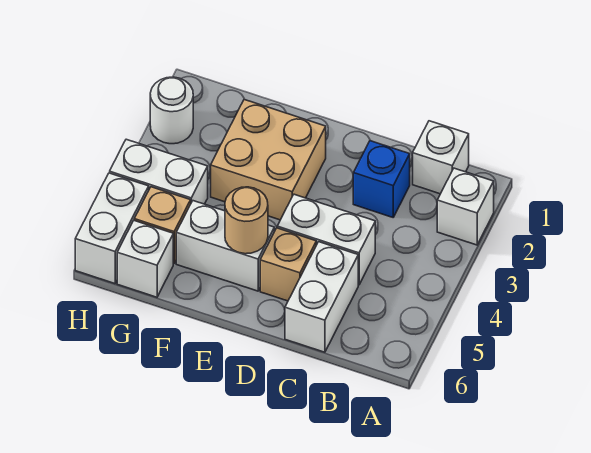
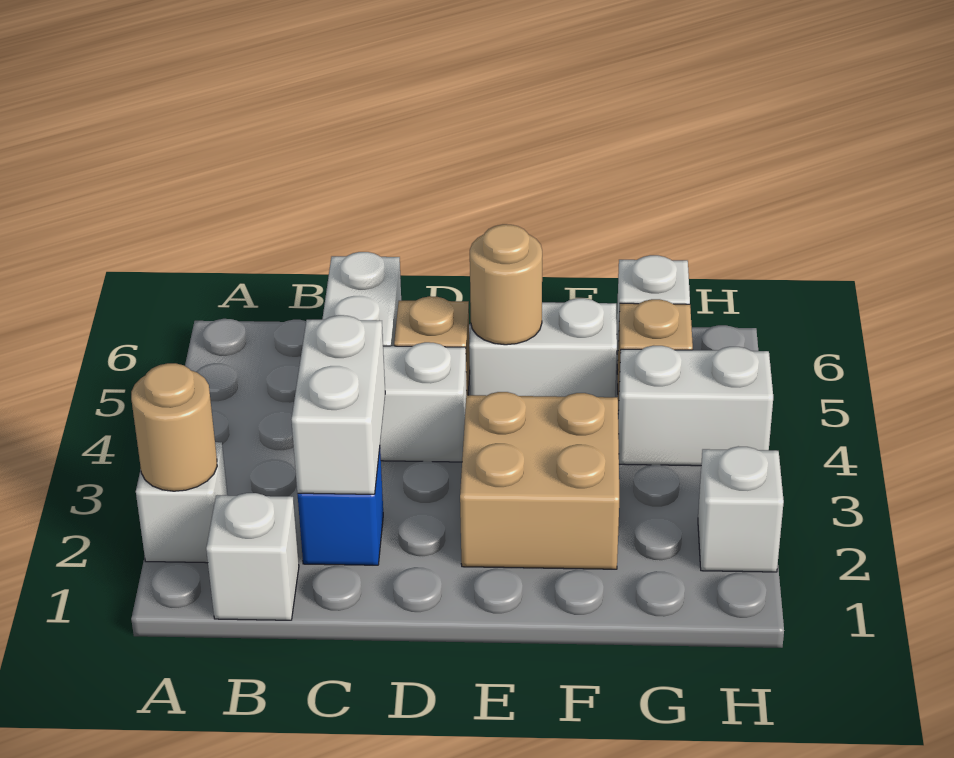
none -> tan 1x1 round brick [131,363,217,491]
white 1x1 round brick [150,77,193,144] -> white 1x1 brick [698,446,784,572]
white 1x2 brick [75,173,149,284] -> white 1x2 brick moved to [292,315,385,494]

